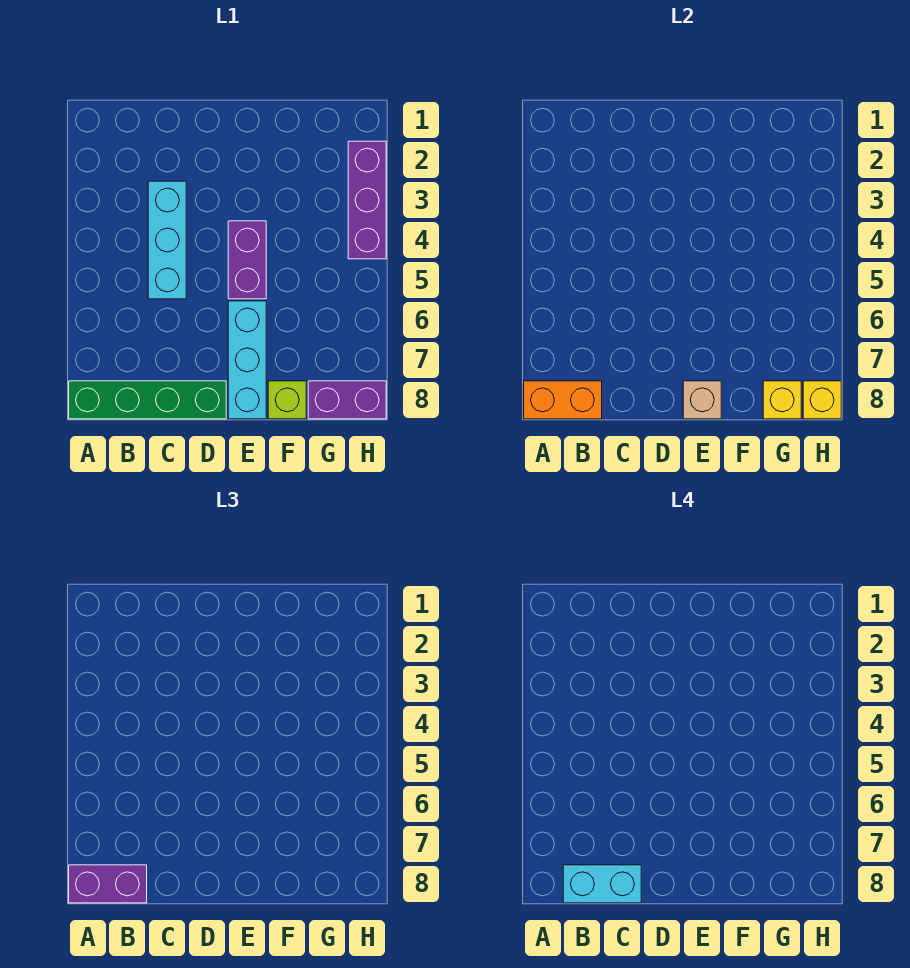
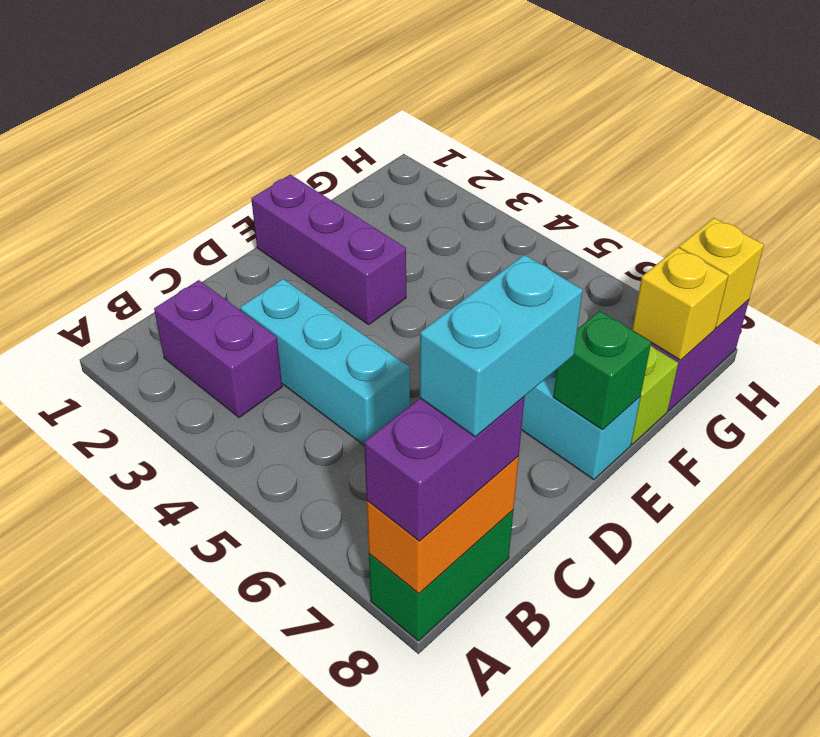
green 1x4 brick [69,381,226,419] -> green 1x2 brick [369,510,513,641]
purple 1x2 brick [228,221,266,299] -> purple 1x2 brick moved to [154,280,282,418]
tan 1x1 brick [683,381,721,419] -> green 1x1 brick [553,311,651,430]
purple 1x3 brick [348,141,386,259] -> purple 1x3 brick moved to [251,175,406,324]

